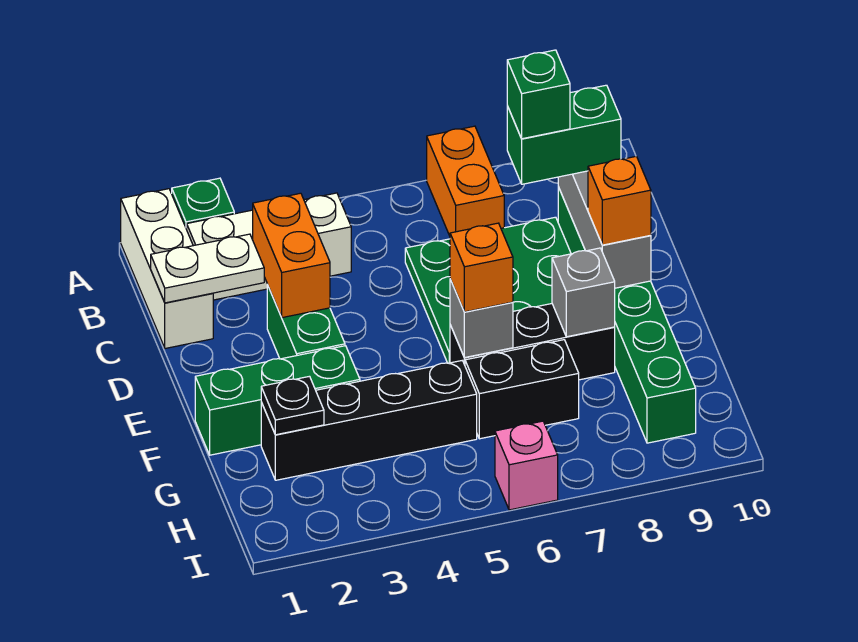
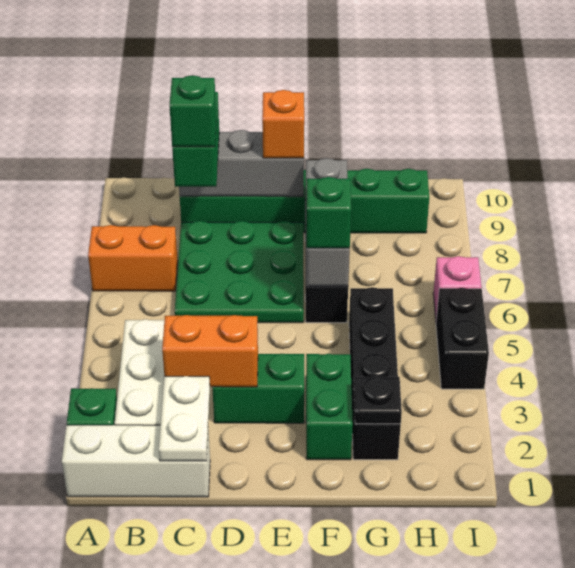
green 1x3 brick [195,346,360,455] -> green 1x2 brick [306,354,353,460]
orange 1x1 brick [450,223,513,312] -> green 1x1 brick [306,177,351,248]
black 1x2 brick [465,340,579,439] -> black 1x2 brick moved to [436,288,489,389]

